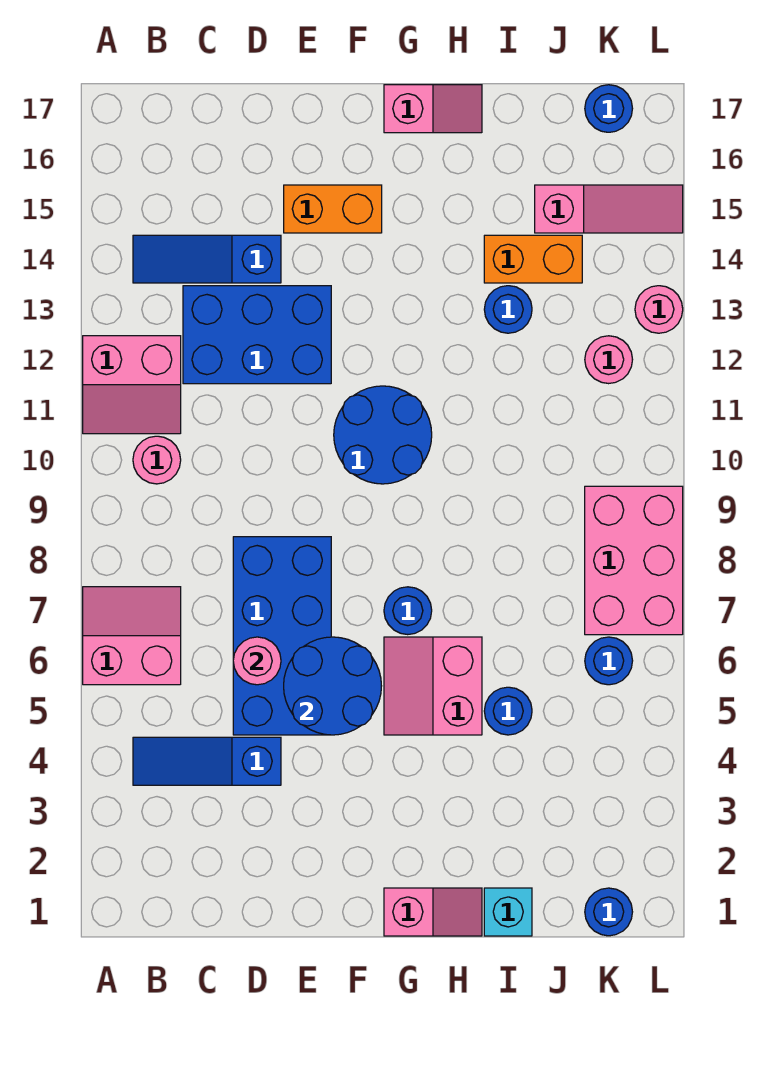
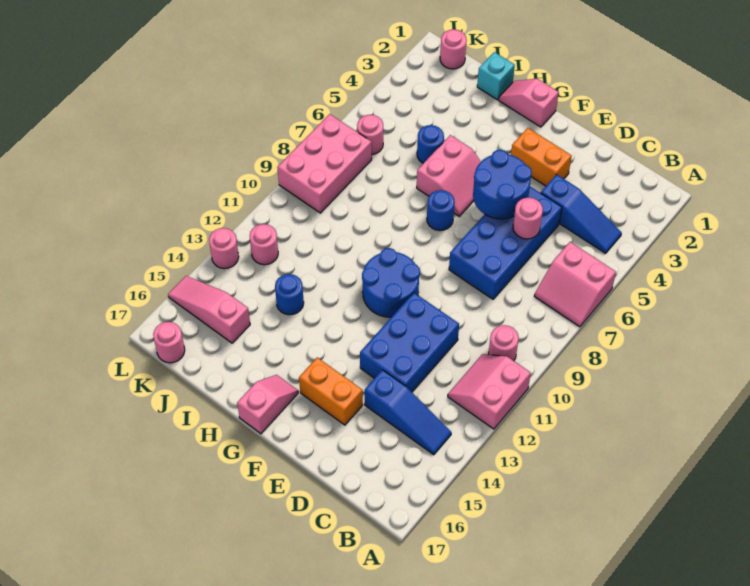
pink 2x2 slope [83,336,181,434] -> pink 2x2 slope turned to [448,354,531,429]
blue 2x3 brick [183,286,331,384] -> blue 2x3 brick turned to [360,293,459,392]
pink 1x2 slope [384,85,482,133] -> pink 1x2 slope turned to [237,375,298,434]
orange 1x2 brick [484,235,582,283] -> orange 1x2 brick moved to [511,128,572,186]
blue 1x1 round brick [585,888,632,936] -> pink 1x1 round brick [440,30,466,69]
blue 1x1 round brick [585,637,633,685] -> pink 1x1 round brick [357,115,383,155]
blue 1x1 round brick [585,85,633,132] -> pink 1x1 round brick [153,322,185,363]

